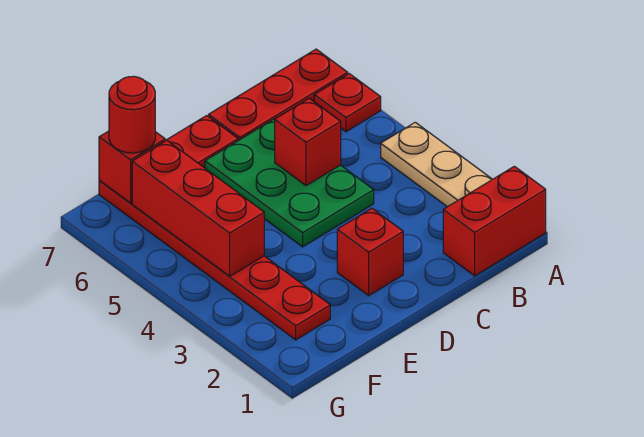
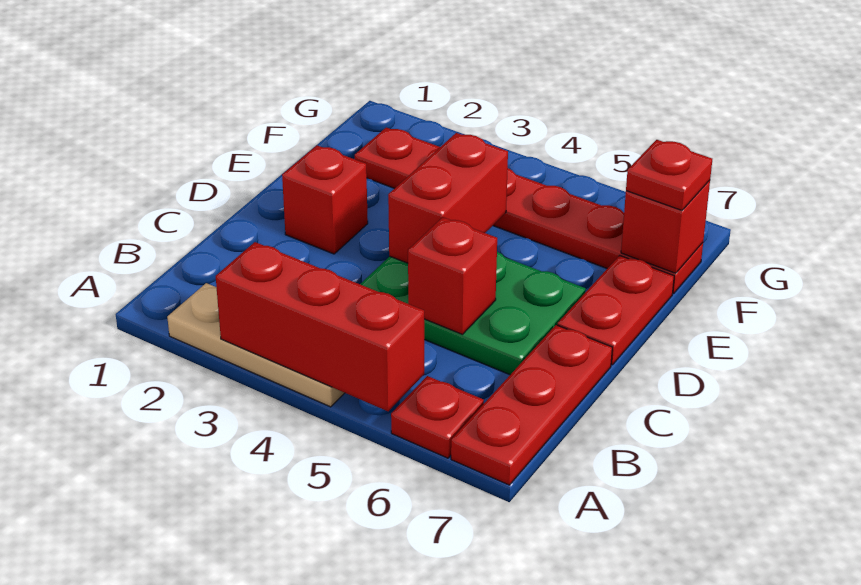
red 1x2 brick [443,166,546,276] -> red 1x2 brick moved to [388,133,508,263]
red 1x3 brick [132,140,264,277] -> red 1x3 brick moved to [216,242,424,411]
red 1x1 round brick [109,76,155,153] -> red 1x1 plate [626,140,712,210]

